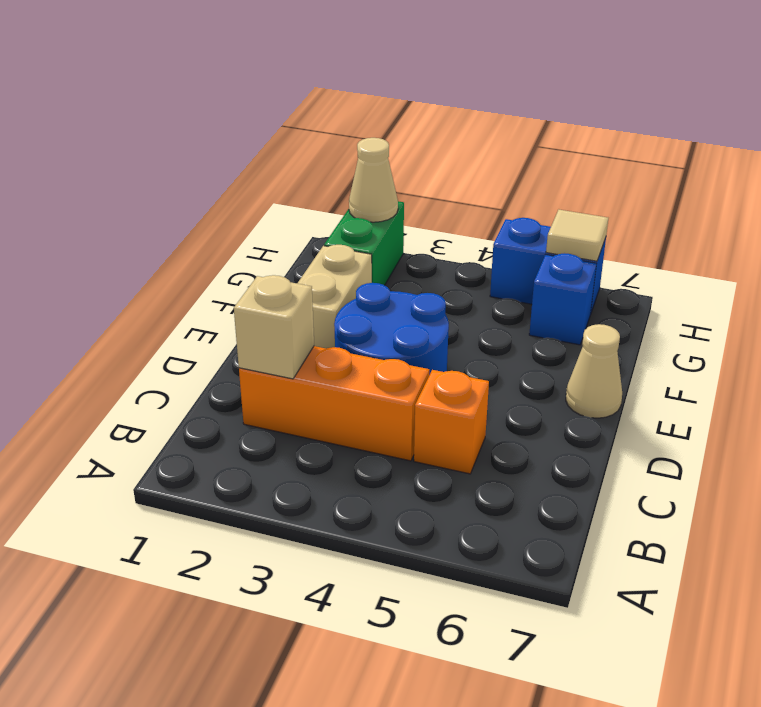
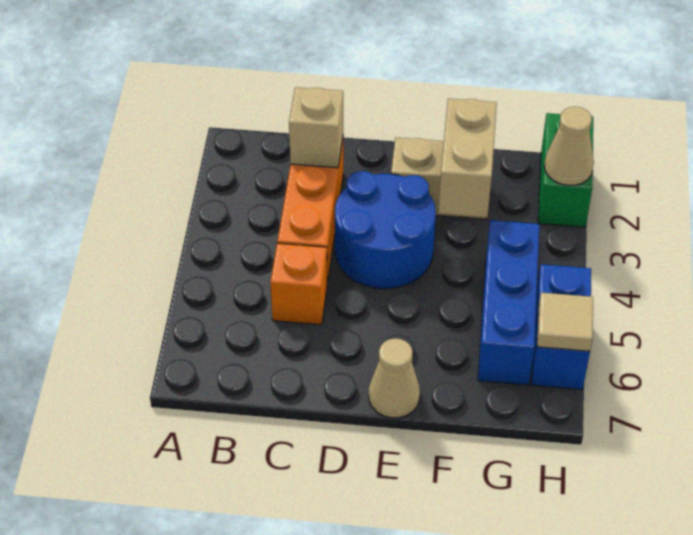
none -> tan 1x2 brick [438,99,497,218]
green 1x2 brick [324,201,404,285] -> green 1x2 brick turned to [538,113,593,227]
blue 1x1 brick [529,253,596,345] -> blue 1x3 brick [478,220,539,385]

